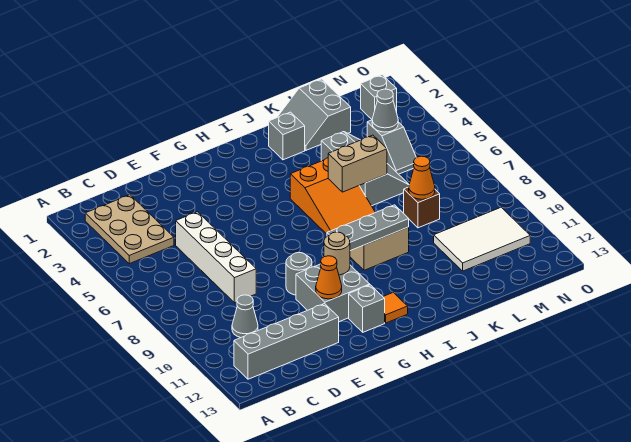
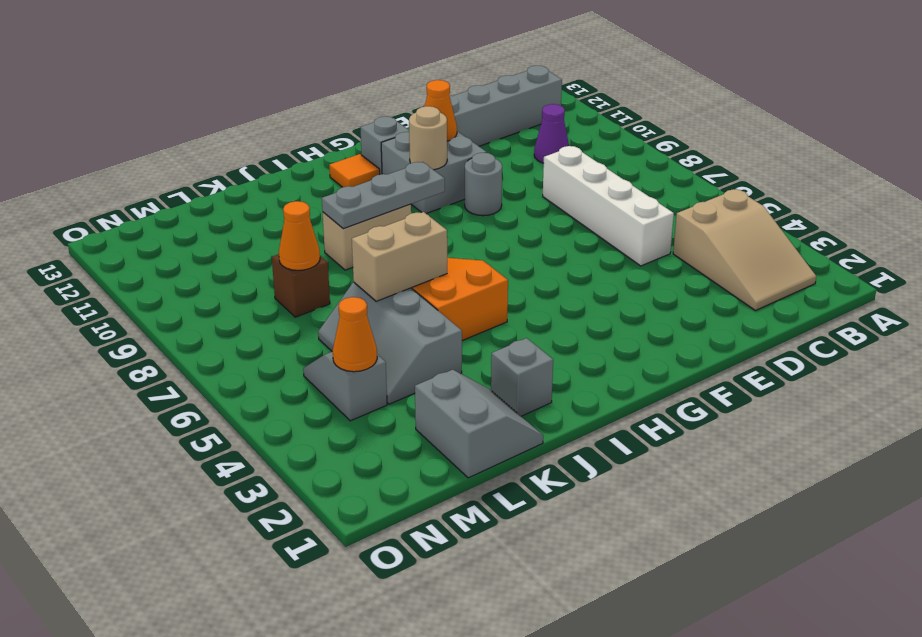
tan 2x3 plate [85,195,174,264] -> tan 2x3 slope [673,189,816,310]
grey 1x1 cone [232,295,258,338] -> purple 1x1 cone [534,104,569,163]
white 2x3 tile [434,207,530,271] -> none
grey 1x1 cone [372,89,398,132] -> orange 1x1 cone [333,297,377,372]
grey 1x1 brick [361,75,397,119] -> none

